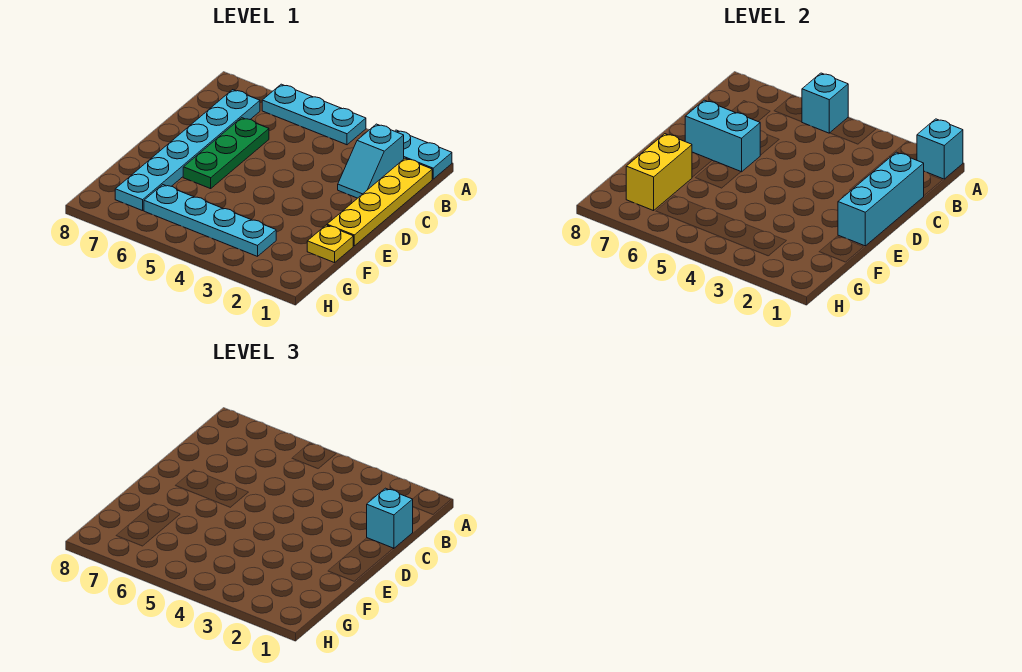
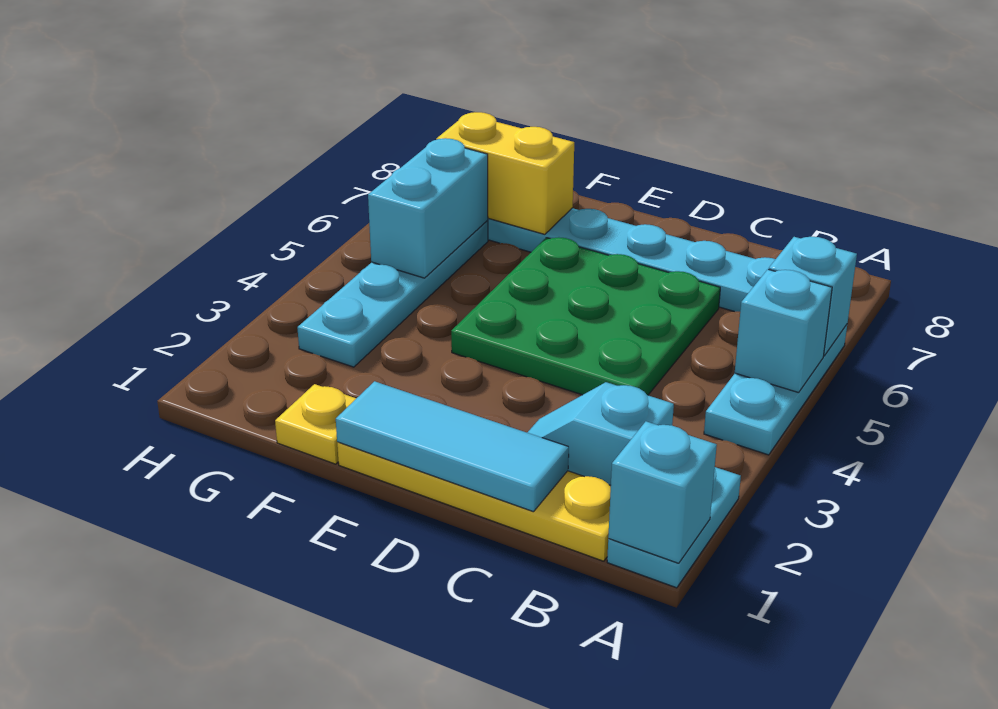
cyan 1x3 brick [838,152,924,246] -> cyan 1x3 tile [336,381,569,512]
cyan 1x1 brick [367,488,413,549] -> cyan 1x1 brick moved to [769,237,857,356]
green 1x3 plate [183,118,269,189] -> green 3x3 plate [451,237,720,395]
cyan 1x2 brick [685,100,760,172] -> cyan 1x2 brick moved to [368,138,488,278]

